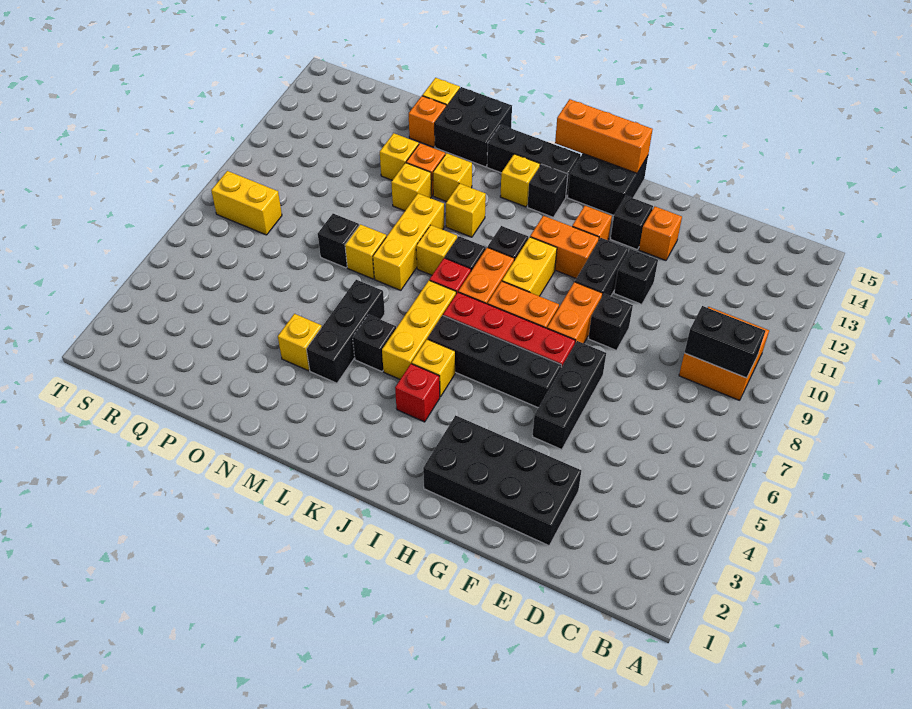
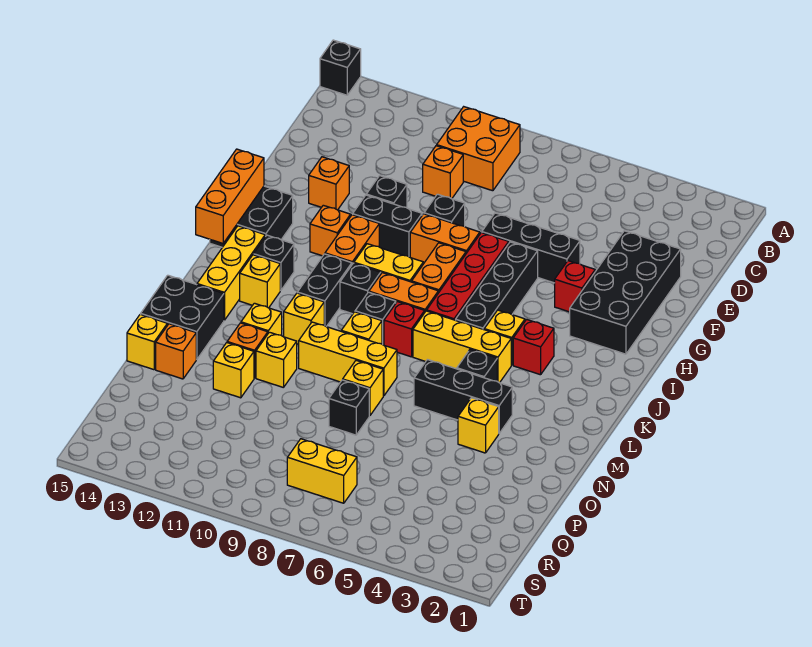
black 1x2 brick [684,306,765,378] -> black 1x2 brick moved to [297,254,352,327]
none -> orange 1x1 brick [423,146,463,199]
none -> red 1x1 brick [555,261,595,312]
black 1x1 brick [611,196,653,249] -> black 1x1 brick moved to [320,40,361,95]
black 1x3 brick [487,125,580,197] -> yellow 1x3 brick [197,226,265,320]
yellow 1x2 brick [211,171,282,235] -> yellow 1x2 brick turned to [287,439,357,503]

